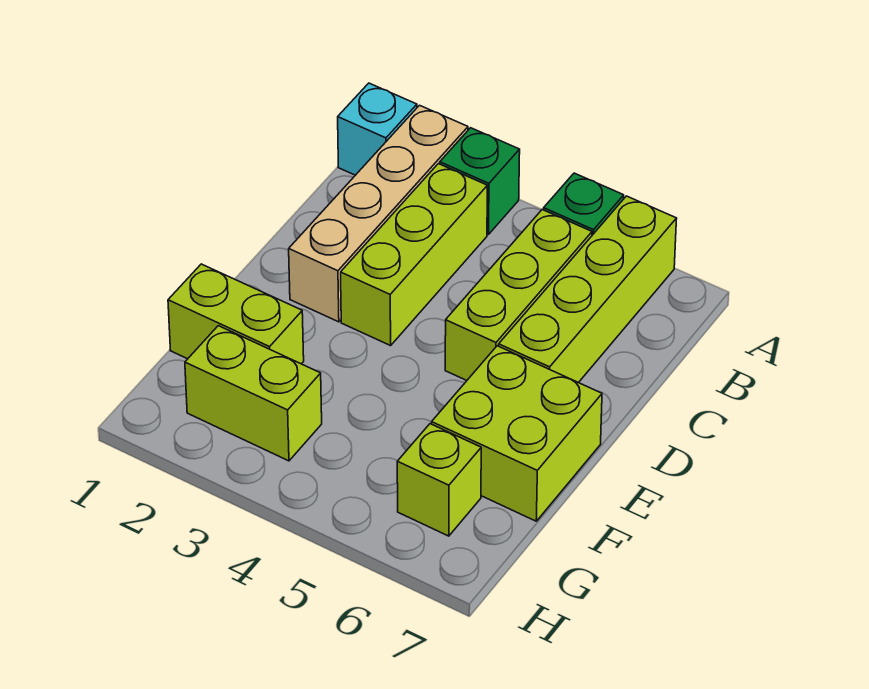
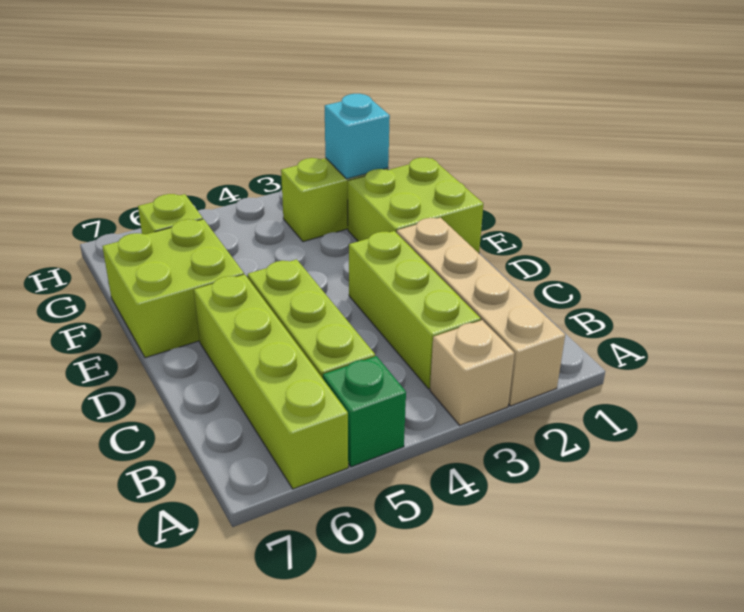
cyan 1x1 brick [338,83,417,175] -> cyan 1x1 brick moved to [325,94,390,179]
green 1x1 brick [440,128,520,235] -> tan 1x1 brick [430,320,515,425]
lime 1x2 brick [168,264,304,364] -> lime 2x2 brick [348,158,484,253]

